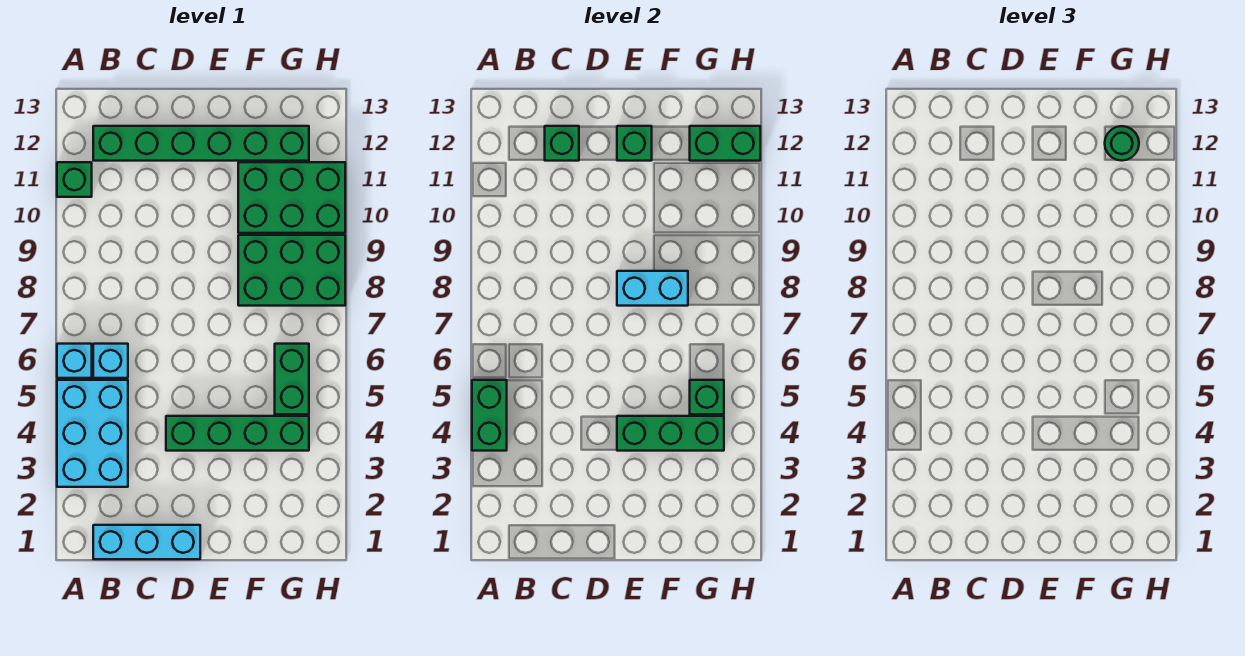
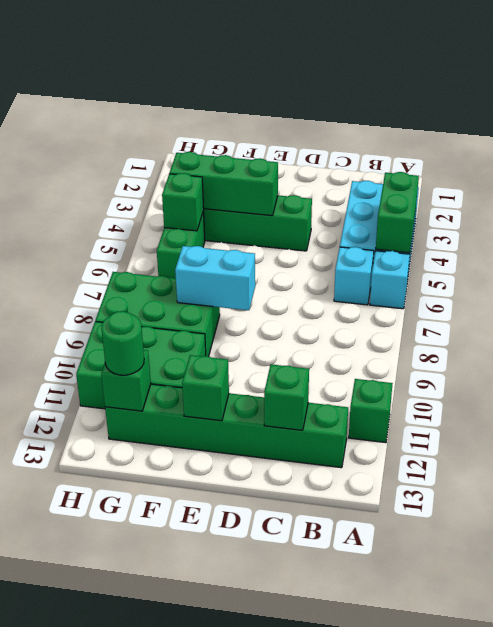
cyan 1x3 brick [93,525,200,559] -> none
green 1x2 brick [690,126,760,161] -> green 1x1 brick [101,350,151,411]

